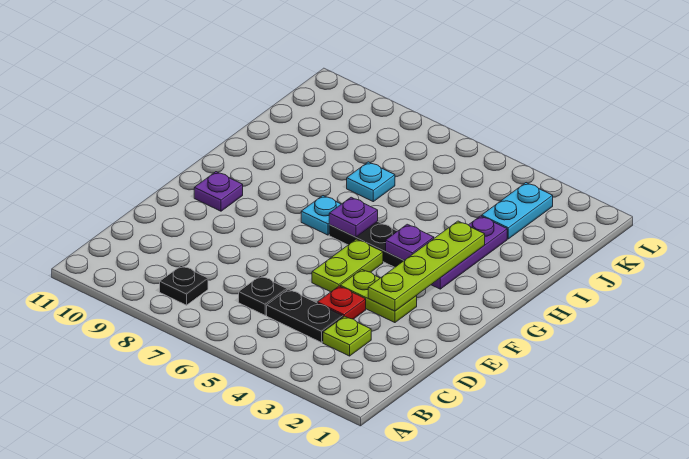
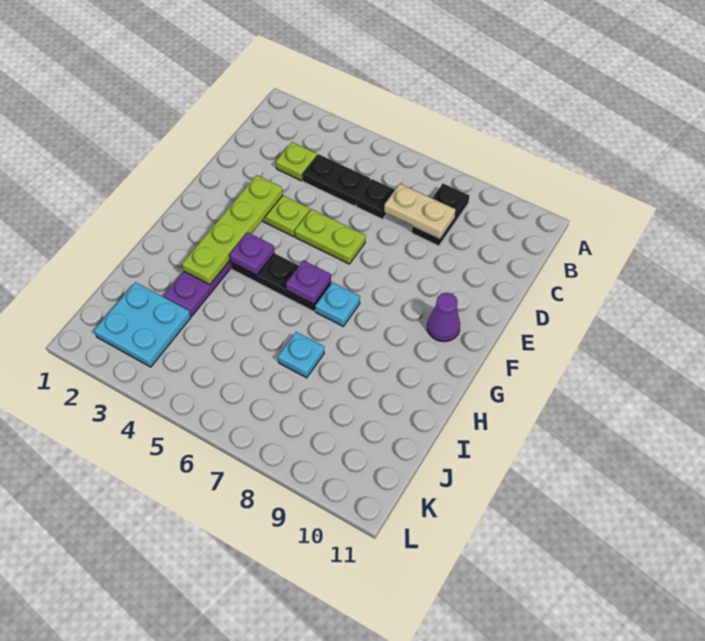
black 1x1 plate [160,266,208,305] -> black 1x2 plate [412,184,469,246]
none -> tan 1x2 plate [384,184,456,238]
red 1x1 plate [318,286,366,319] -> none
lime 1x2 plate [312,239,383,292] -> lime 1x2 plate turned to [295,209,366,264]
purple 1x1 plate [194,172,243,211] -> purple 1x1 cone [427,293,460,342]
cyan 1x2 plate [482,183,553,239] -> cyan 2x2 plate [94,282,191,367]

